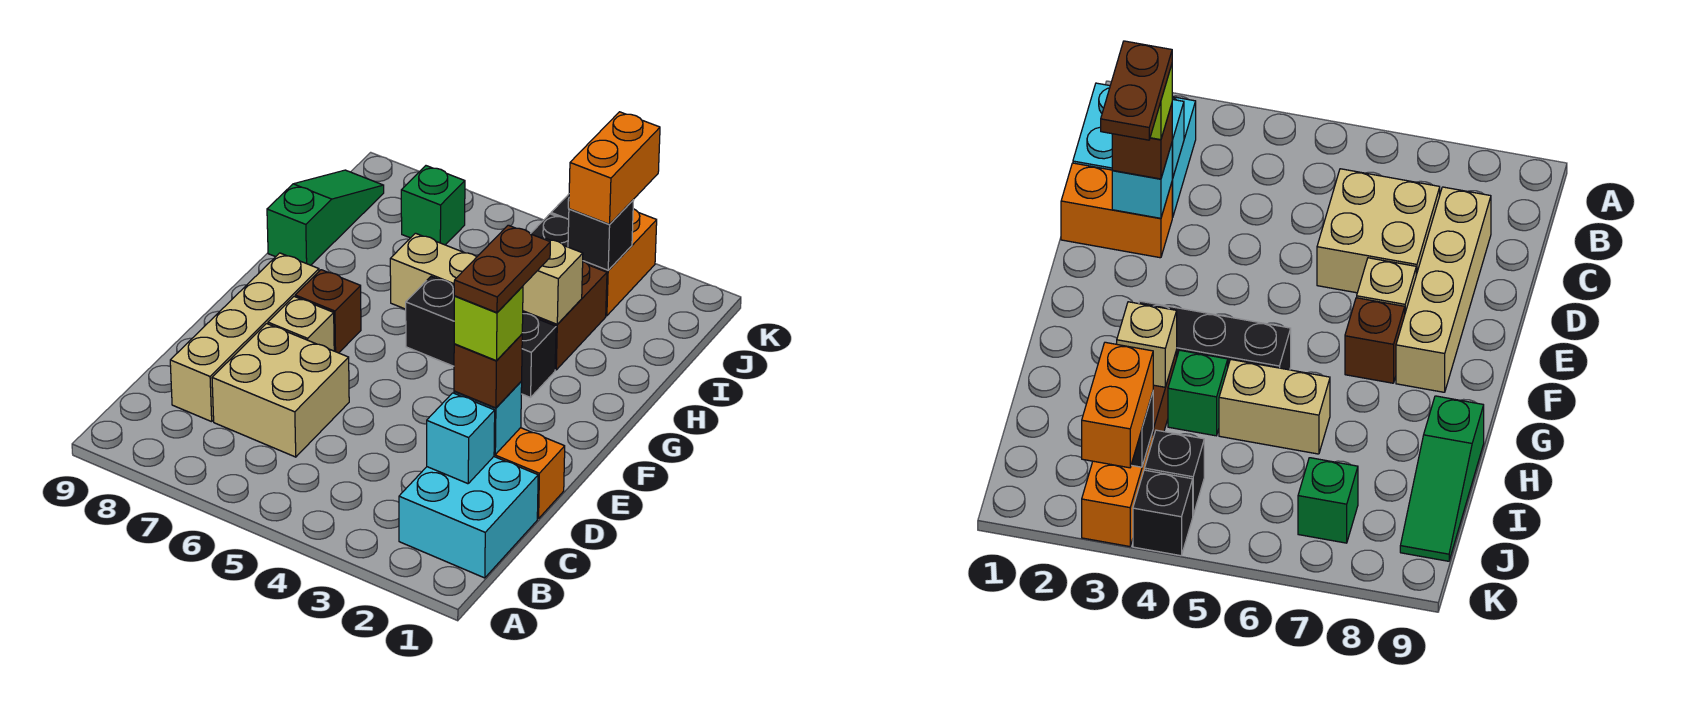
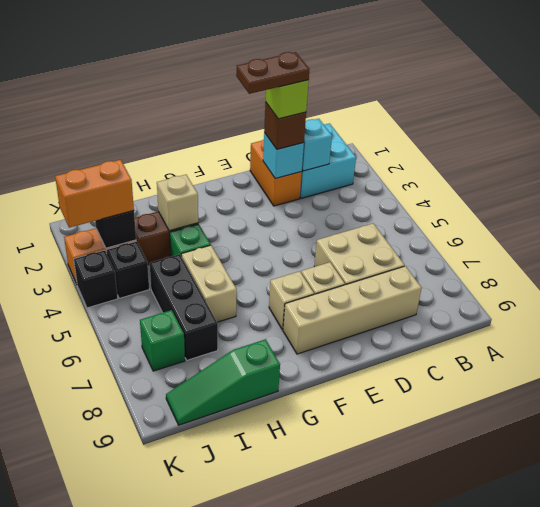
brown 1x1 brick [295,270,361,353] -> tan 1x1 brick [269,271,314,330]
black 1x3 brick [406,277,556,397] -> black 1x3 brick moved to [150,254,218,360]

